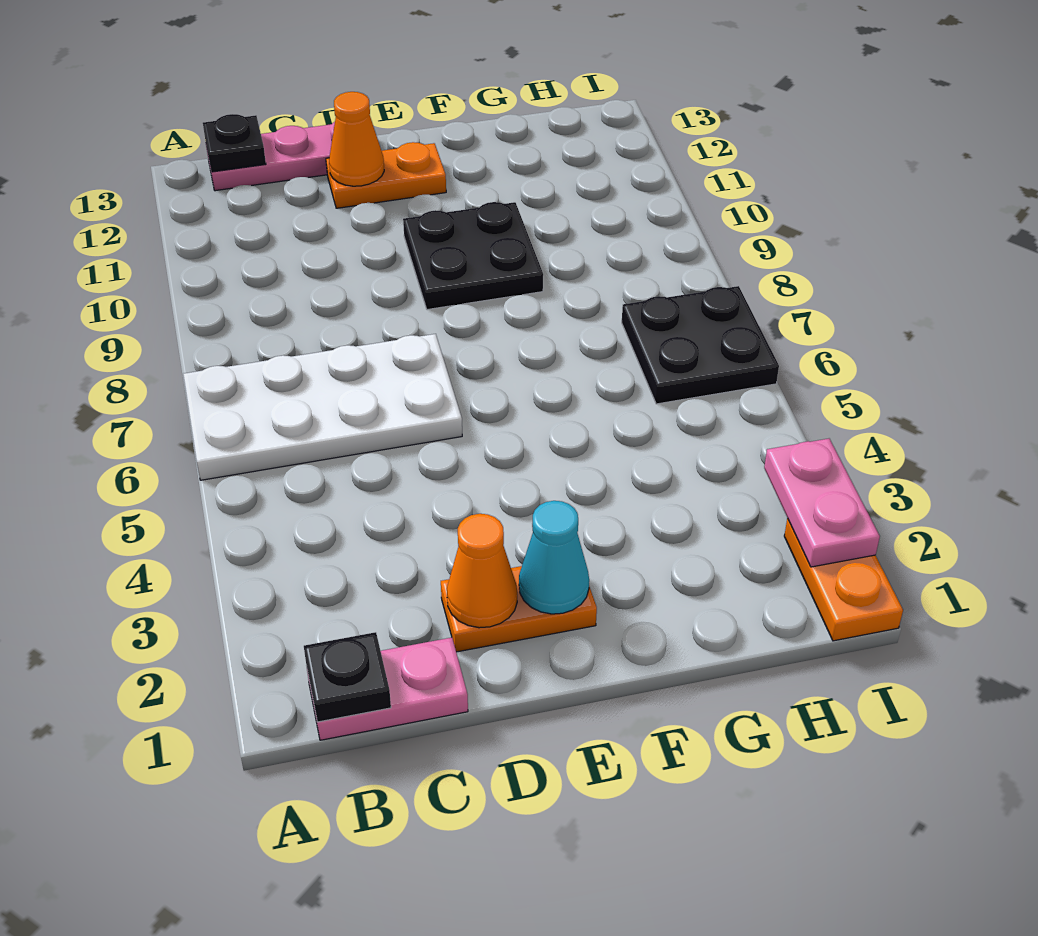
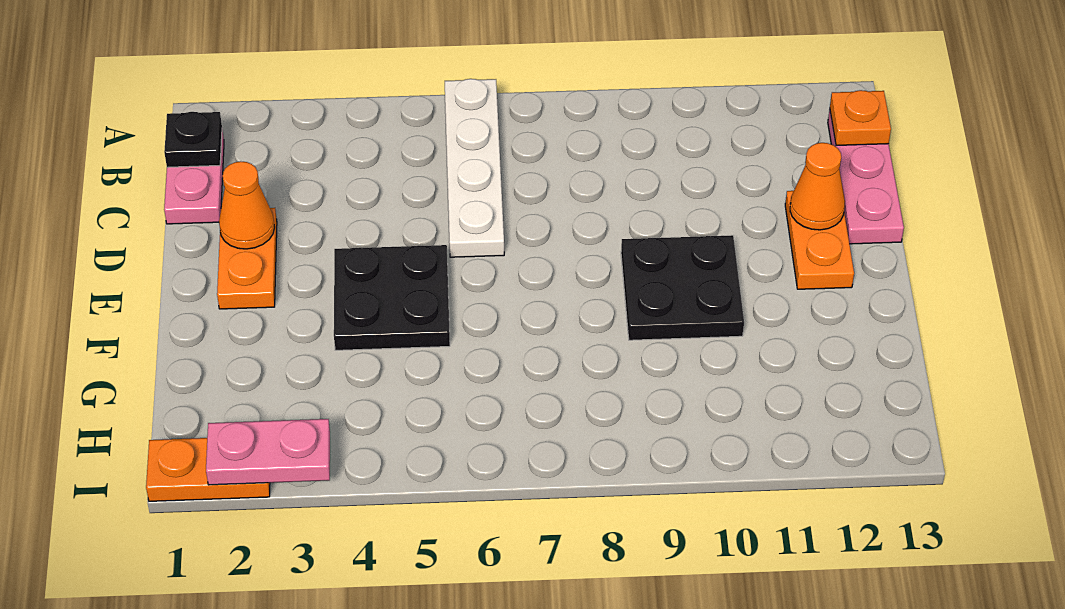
white 2x4 plate [183,334,462,480] -> white 1x4 plate [445,79,504,257]
black 1x1 plate [203,114,266,172] -> orange 1x1 plate [830,90,891,145]
cyan 1x1 cone [519,501,589,614] -> none
black 2x2 plate [622,286,779,404] -> black 2x2 plate moved to [334,245,450,350]

